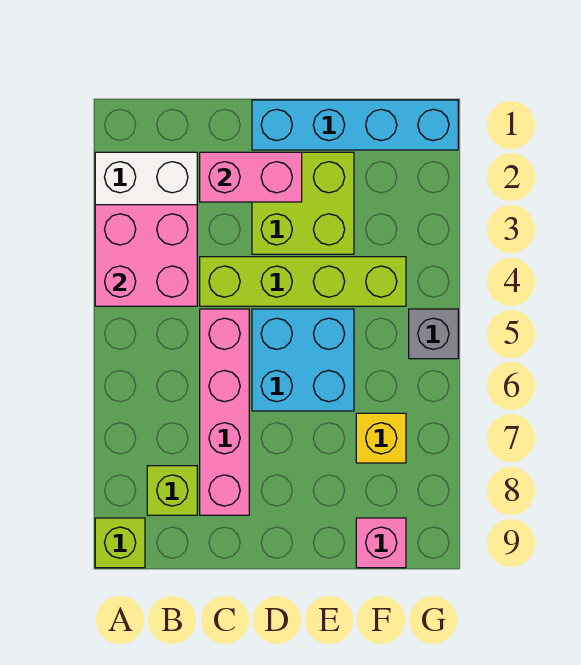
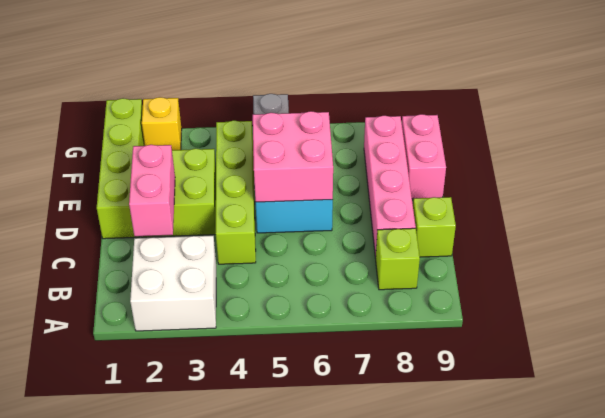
pink 2x2 brick [95,205,197,306] -> pink 2x2 brick moved to [253,111,333,202]
lime 1x1 brick [95,518,145,568] -> lime 1x1 brick moved to [413,197,456,257]
pink 1x4 brick [200,309,249,515] -> pink 1x4 brick turned to [364,116,416,258]
cyan 1x4 brick [252,100,458,150] -> lime 1x4 brick [97,98,145,239]
yellow 1x1 brick [356,413,406,463] -> yellow 1x1 brick moved to [142,97,182,150]
pink 1x1 brick [356,518,406,568] -> pink 1x2 brick [402,114,446,199]

